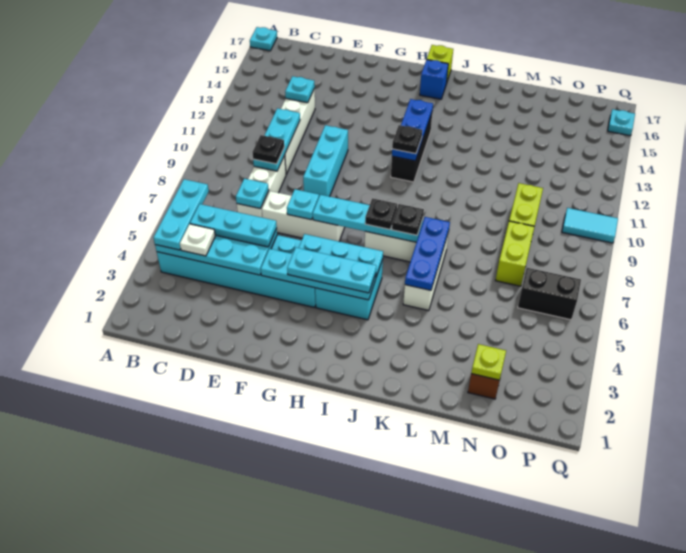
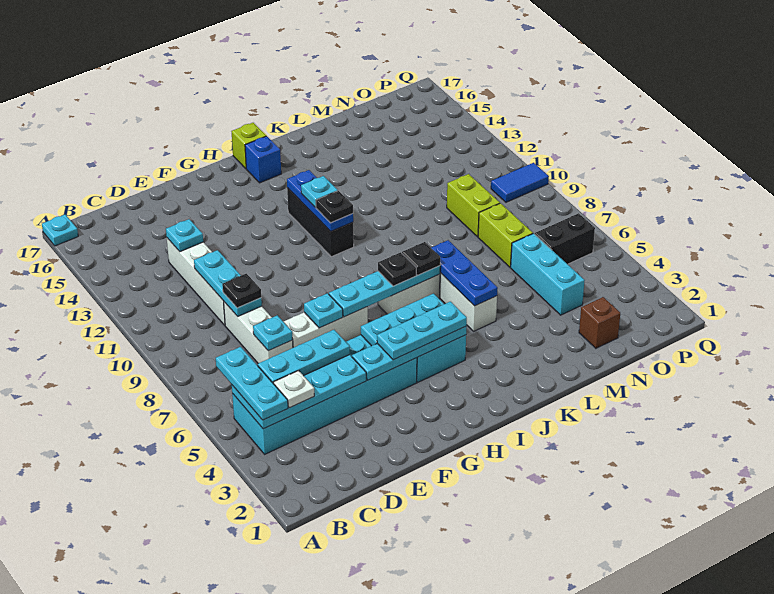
cyan 1x3 brick [303,125,348,197] -> cyan 1x3 brick moved to [511,233,585,315]
lime 1x1 plate [471,344,506,380] -> none
cyan 1x2 tile [562,208,618,243] -> blue 1x2 tile [491,163,549,202]
cyan 1x1 plate [608,109,635,136] -> cyan 1x1 plate moved to [301,176,338,208]

